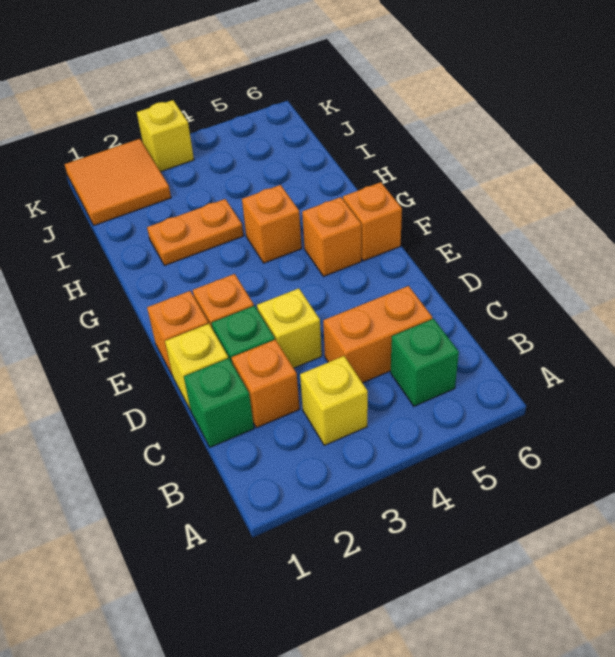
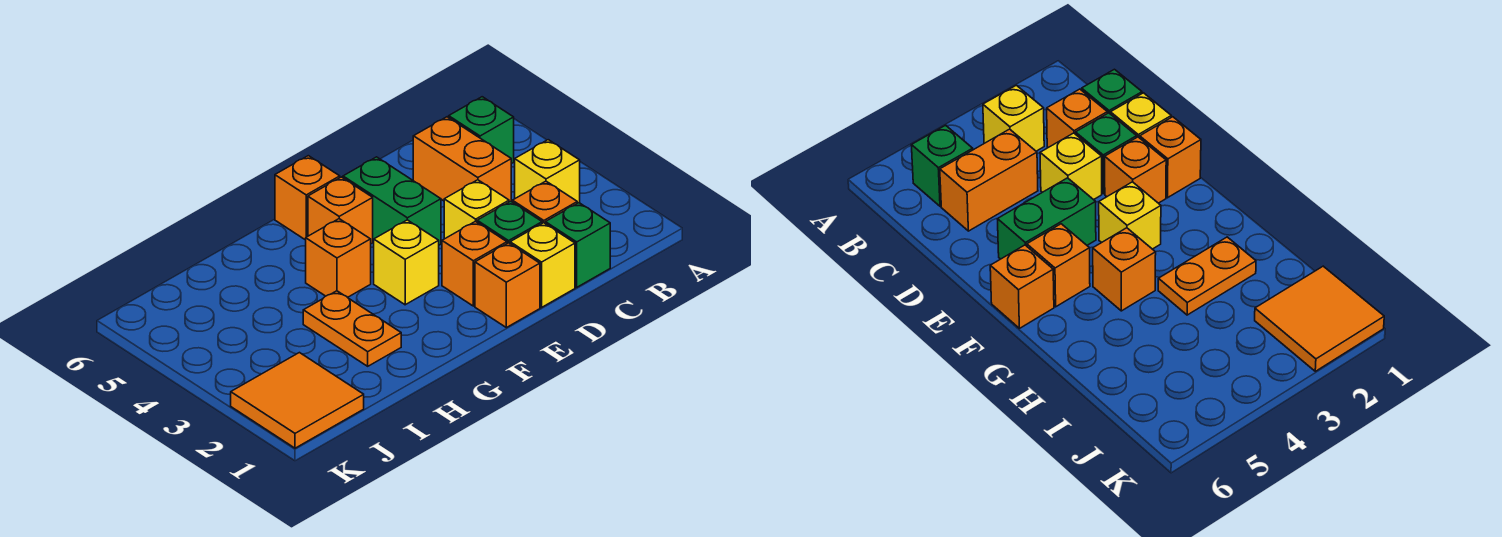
none -> green 1x2 brick [343,157,441,245]
yellow 1x1 brick [137,100,194,172] -> yellow 1x1 brick moved to [374,220,439,305]

